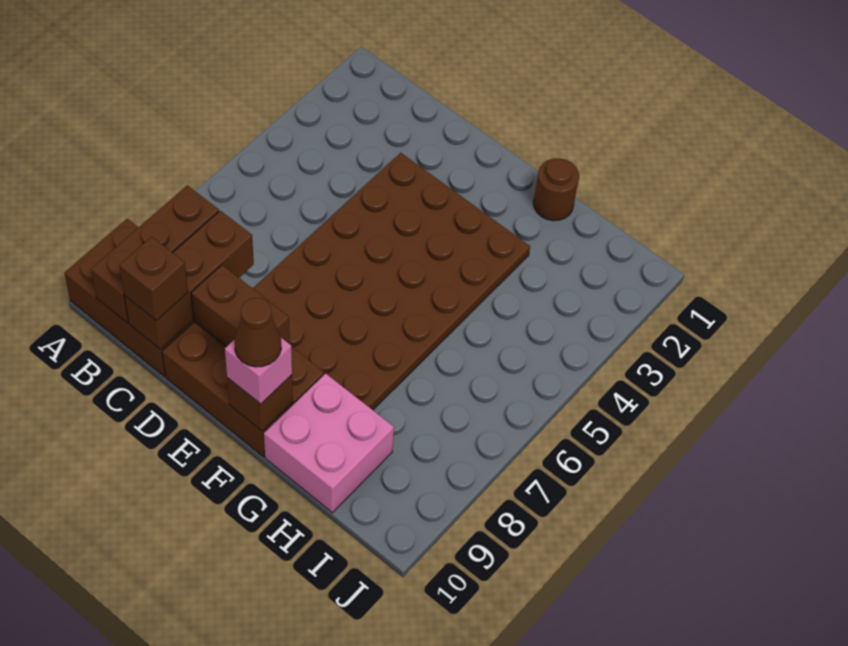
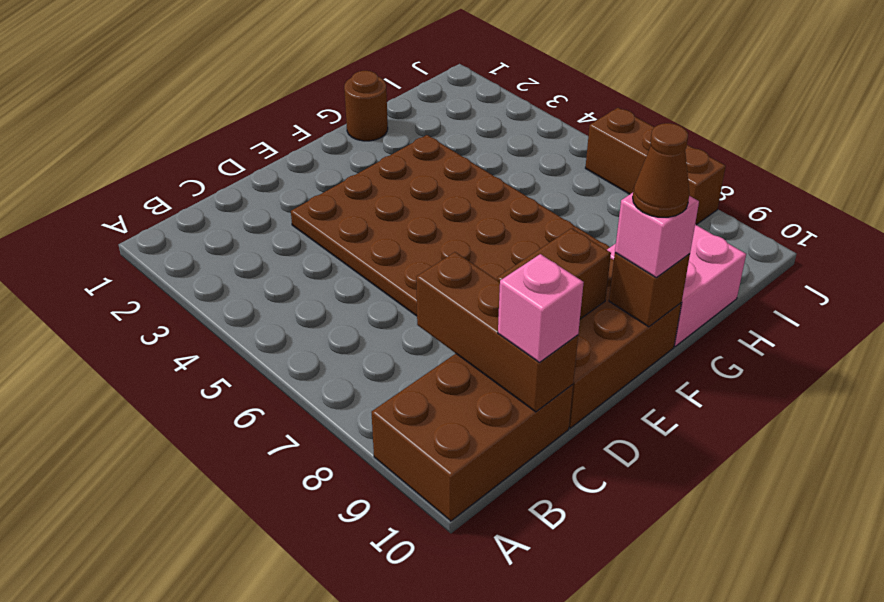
brown 1x3 brick [91,185,219,323] -> brown 1x3 brick moved to [586,108,726,225]
brown 1x1 brick [119,237,188,321] -> pink 1x1 brick [498,254,584,362]

